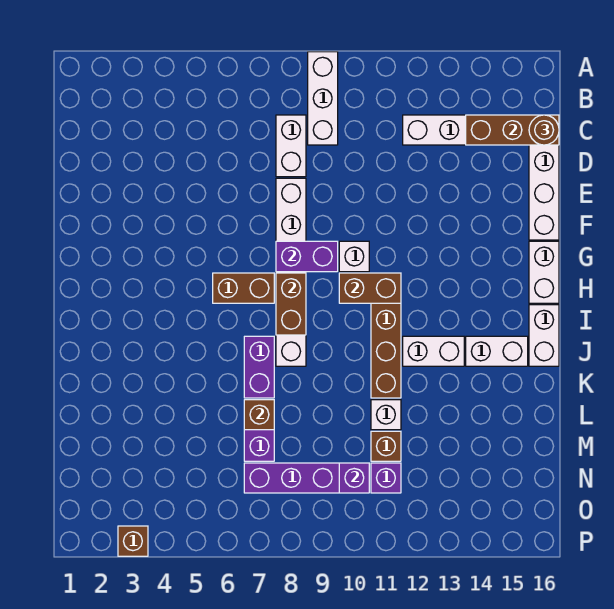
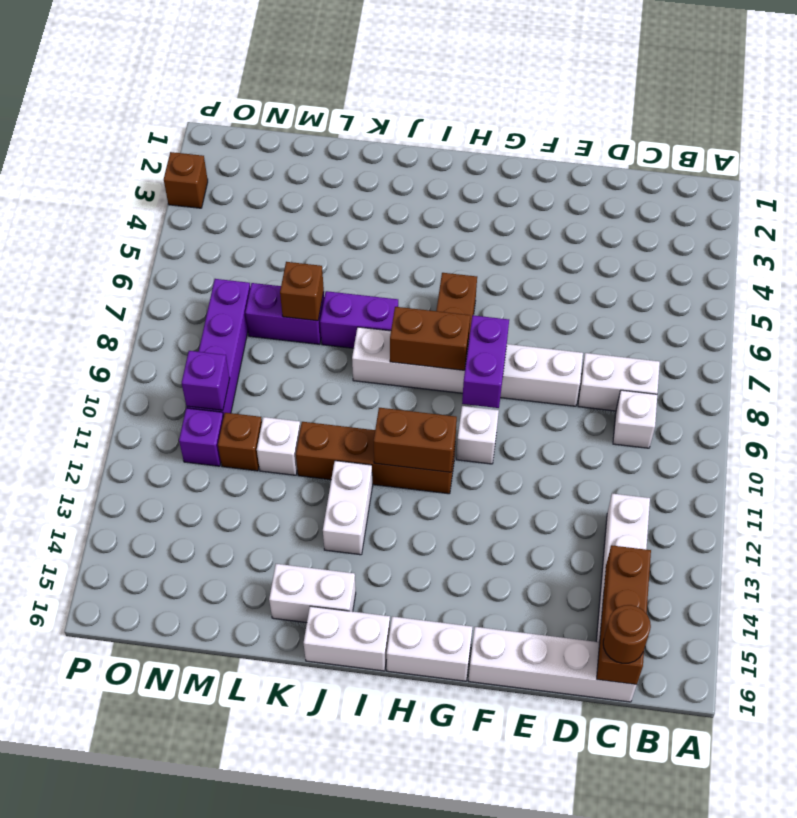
white 1x3 brick [308,52,338,145] -> white 1x1 brick [613,390,657,448]
brown 1x2 brick [339,273,401,303] -> brown 1x2 brick turned to [374,408,457,472]
white 1x2 brick [466,336,528,366] -> white 1x2 brick turned to [269,564,356,623]

